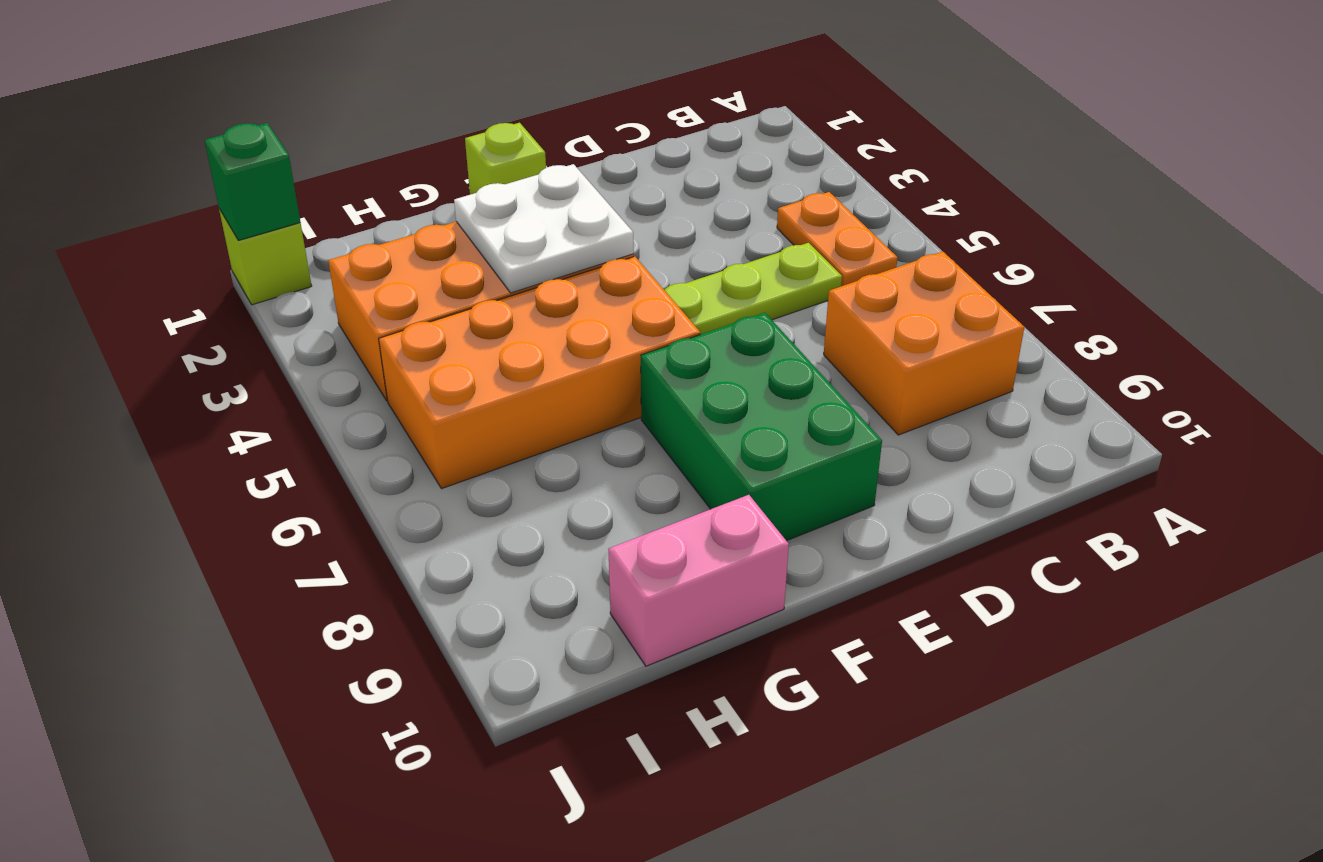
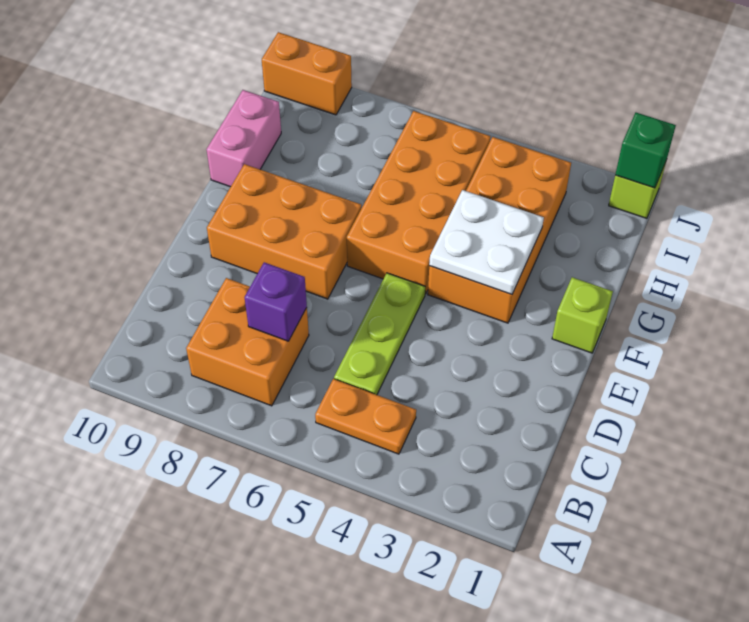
none -> purple 1x1 brick [245,262,307,341]
green 2x3 brick [641,313,882,541] -> orange 2x3 brick [207,164,361,299]
none -> orange 1x2 brick [262,32,352,115]

